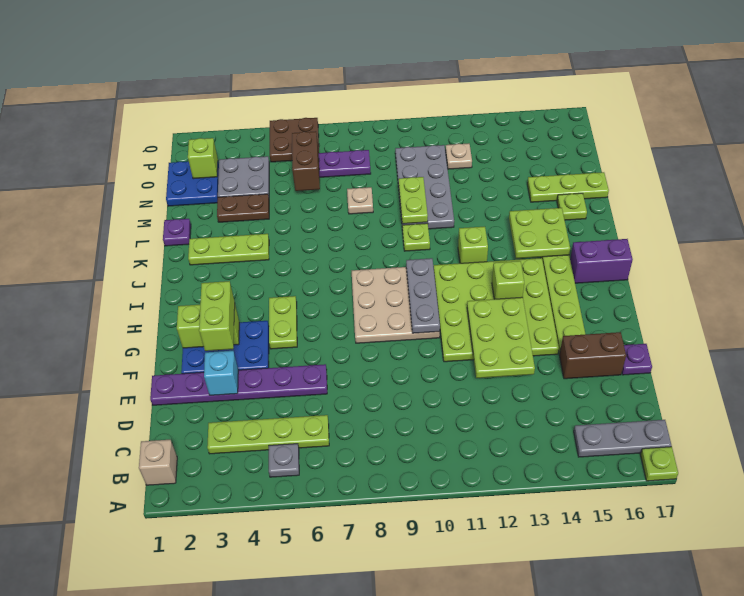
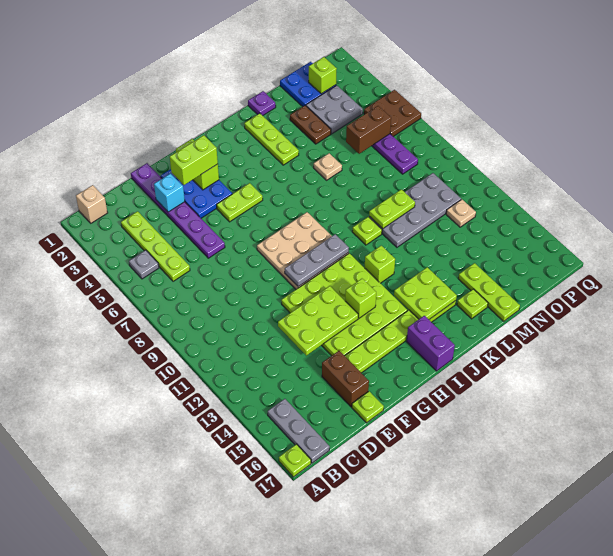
purple 1x1 plate [622,344,652,375] -> lime 1x1 plate [352,391,384,423]
tan 1x1 plate [347,187,373,214] -> tan 1x1 plate moved to [314,153,342,180]

